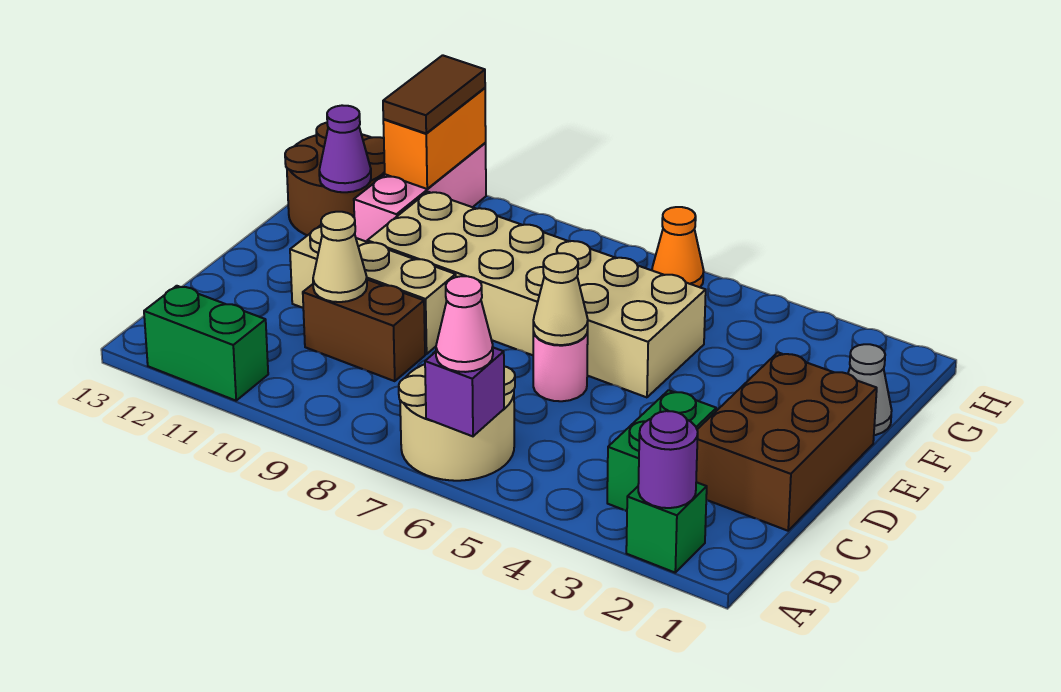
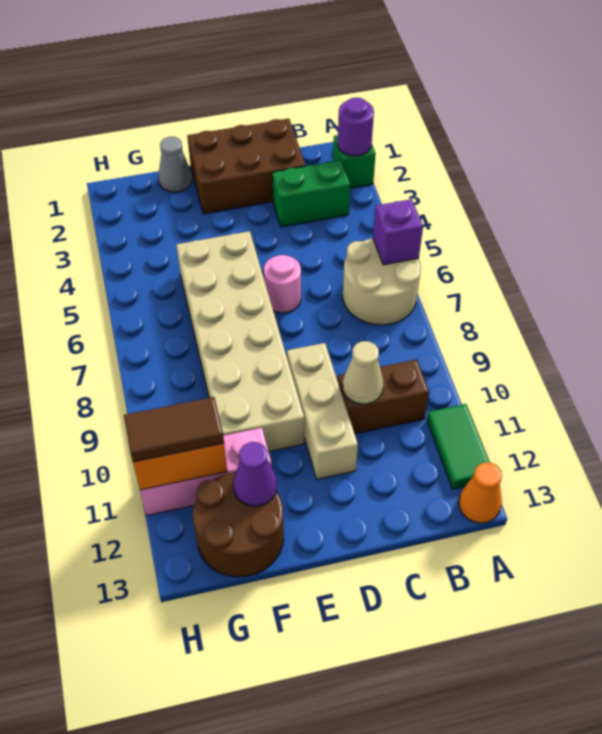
pink 1x1 cone [436,276,493,372] -> none
green 1x2 brick [144,286,268,401] -> green 1x2 tile [427,404,490,489]
brown 1x2 brick [303,280,425,381] -> brown 1x2 brick turned to [338,360,429,434]
tan 1x1 cone [533,253,588,345] -> none
orange 1x1 cone [652,207,704,287] -> orange 1x1 cone moved to [459,462,502,523]

